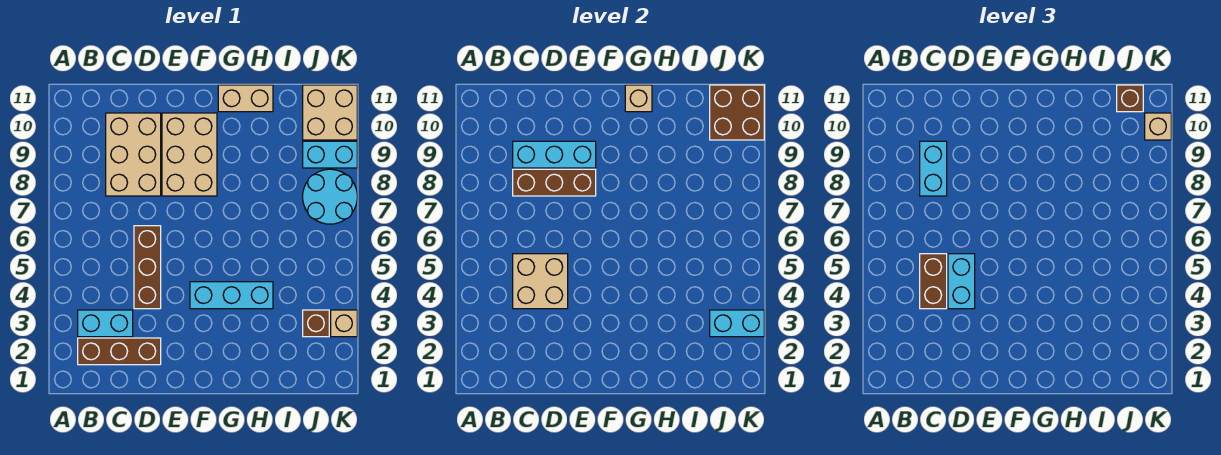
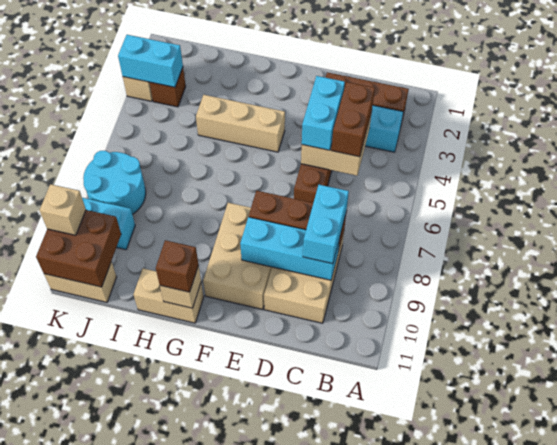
cyan 1x3 brick [190,282,273,309] -> tan 1x3 brick [196,95,285,152]
tan 2x2 brick [303,85,357,140] -> tan 1x2 brick [44,262,116,302]
brown 1x1 brick [1117,85,1143,112] -> brown 1x1 brick moved to [156,240,198,292]

